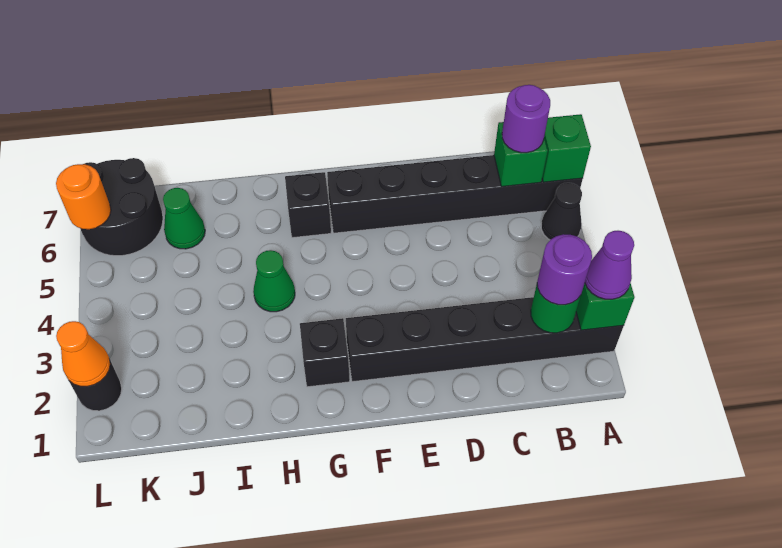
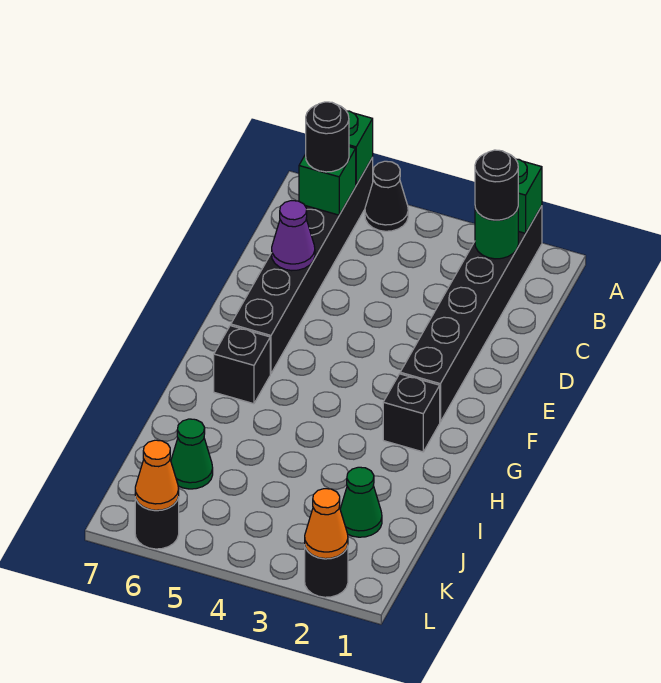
purple 1x1 cone [585,231,634,299] -> purple 1x1 cone moved to [272,201,315,271]
purple 1x1 round brick [537,234,592,305] -> black 1x1 round brick [475,150,518,220]
purple 1x1 round brick [502,85,550,153] -> black 1x1 round brick [306,102,349,172]
green 1x1 cone [253,250,295,312] -> green 1x1 cone moved to [340,467,382,537]
black 2x2 round brick [80,158,163,256] -> black 1x1 round brick [135,497,179,549]
orange 1x1 round brick [56,164,111,229] -> orange 1x1 cone [135,440,179,510]

